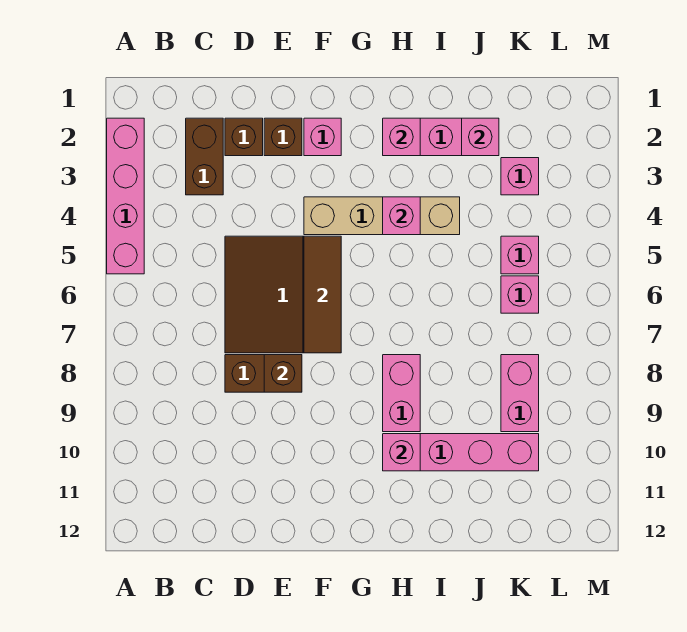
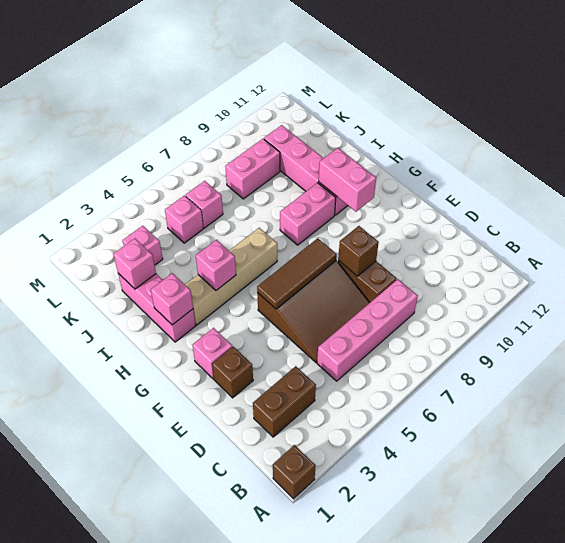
pink 1x4 brick [107,118,144,274] -> pink 1x4 brick moved to [317,279,418,381]
brown 1x1 brick [225,118,263,156] -> brown 1x1 brick moved to [273,445,316,499]
tan 1x4 brick [304,197,460,235] -> tan 1x4 brick turned to [185,228,277,325]
pink 1x1 brick [383,434,420,471] -> pink 1x2 brick [319,148,376,212]

